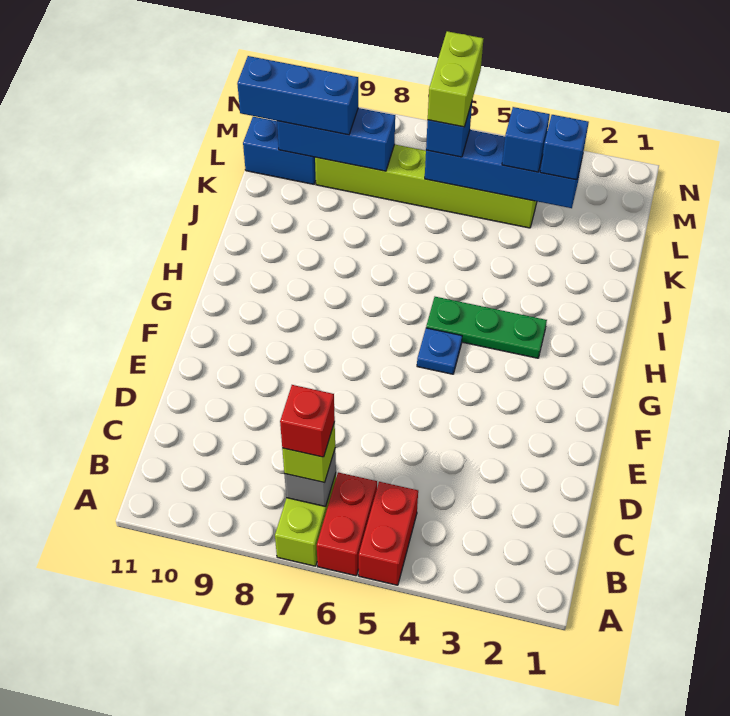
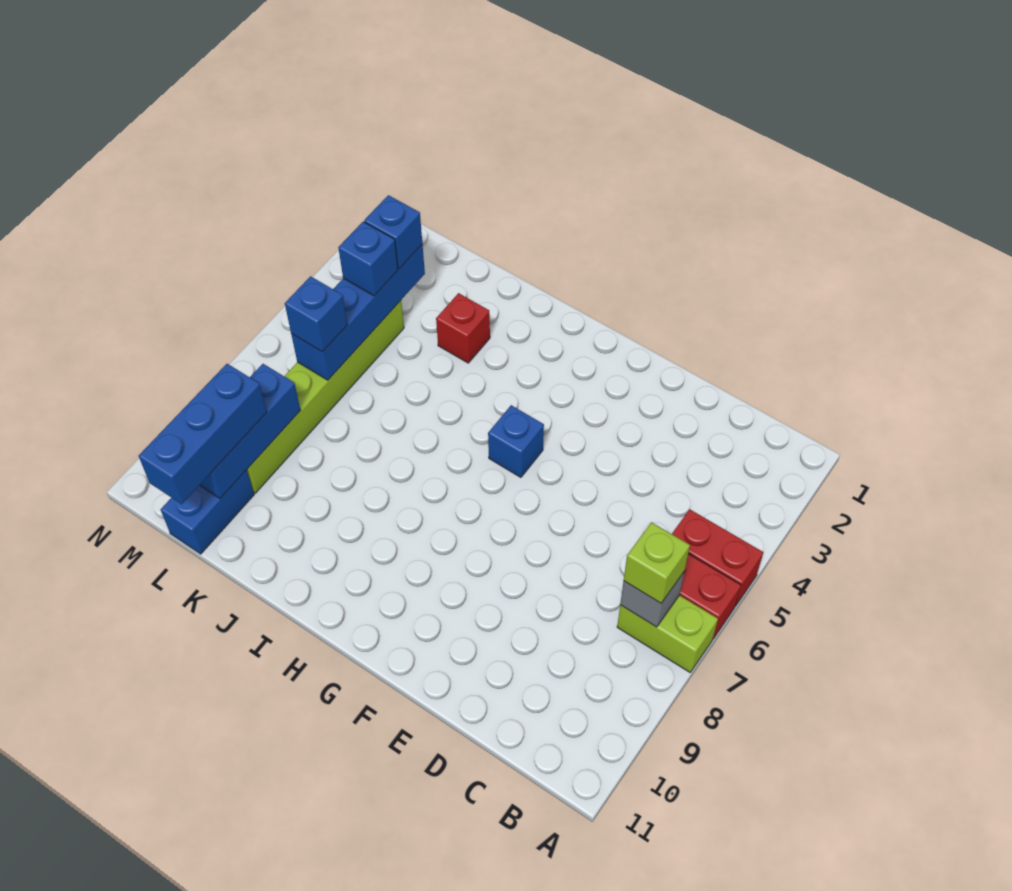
red 1x1 brick [280,385,335,457] -> red 1x1 brick moved to [436,293,490,363]
blue 1x1 plate [417,328,462,374] -> blue 1x1 brick [488,405,544,477]
green 1x3 plate [426,297,547,358] -> none
lime 1x2 brick [428,31,484,127] -> none

